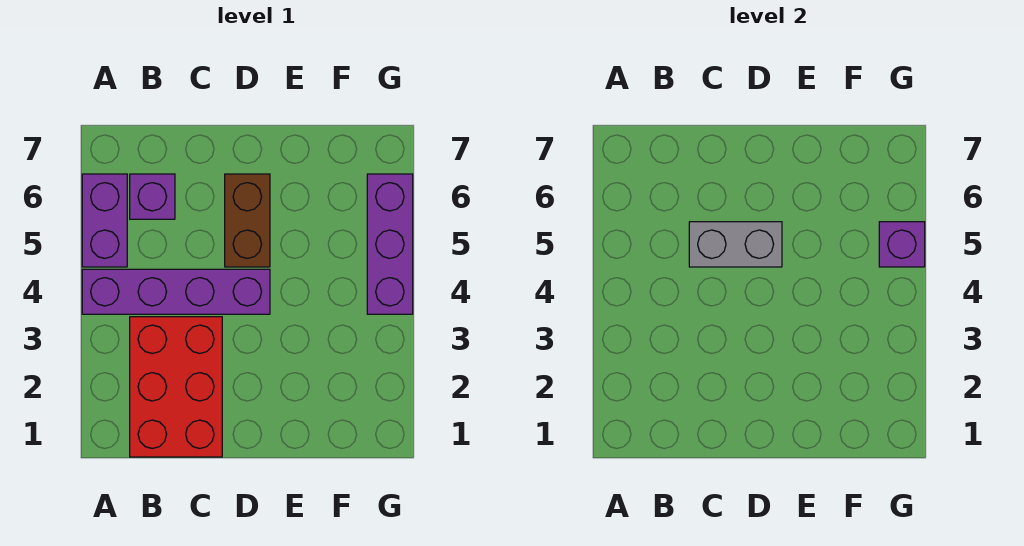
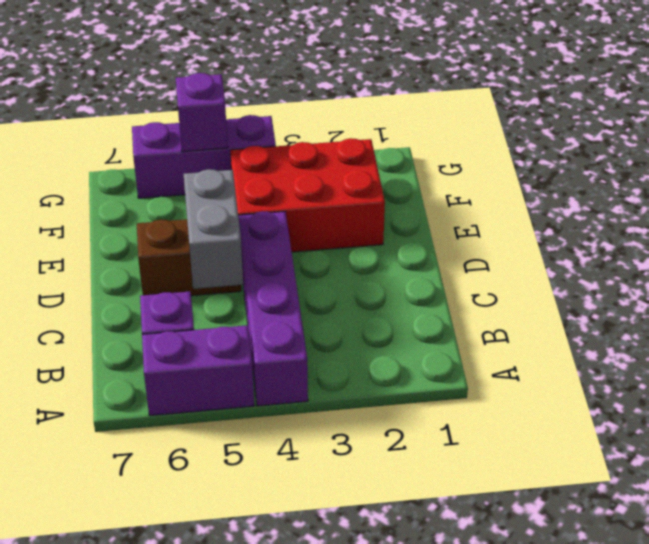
red 2x3 brick [130,317,222,457] -> red 2x3 brick moved to [230,138,385,252]

